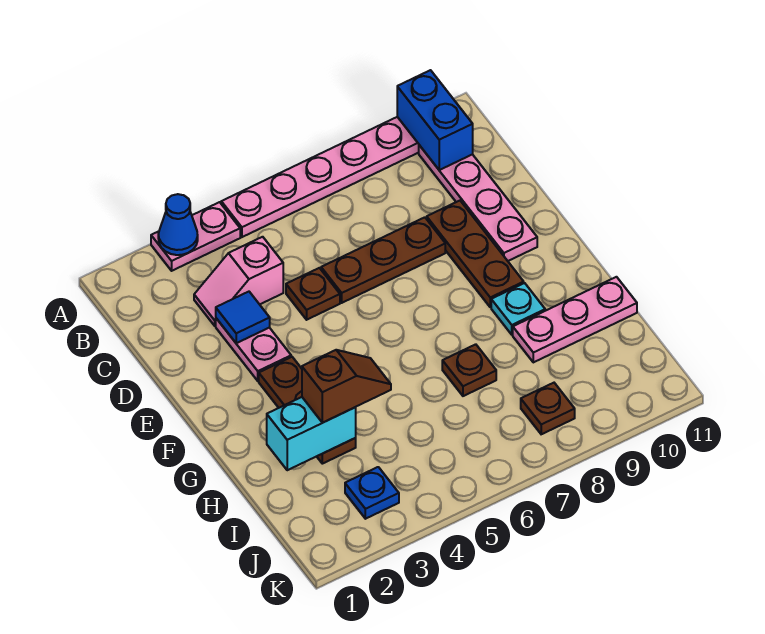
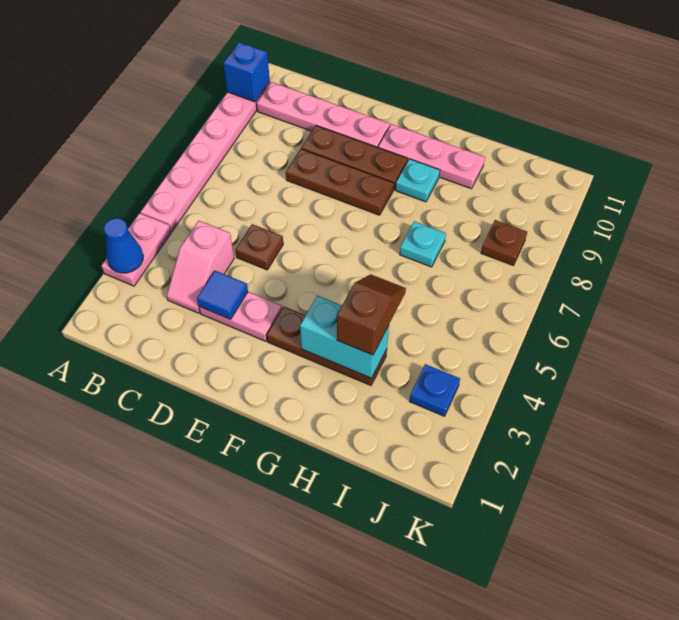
blue 1x2 brick [397,70,473,170] -> blue 1x1 brick [223,42,270,102]
brown 1x3 plate [321,217,445,303] -> brown 1x3 plate turned to [286,149,394,215]
cyan 1x2 brick [267,397,356,470] -> cyan 1x2 brick turned to [300,296,389,378]
brown 1x1 plate [442,344,496,396] -> cyan 1x1 plate [400,221,446,267]
pink 1x3 plate [513,277,637,362] -> pink 1x3 plate turned to [378,124,485,189]

